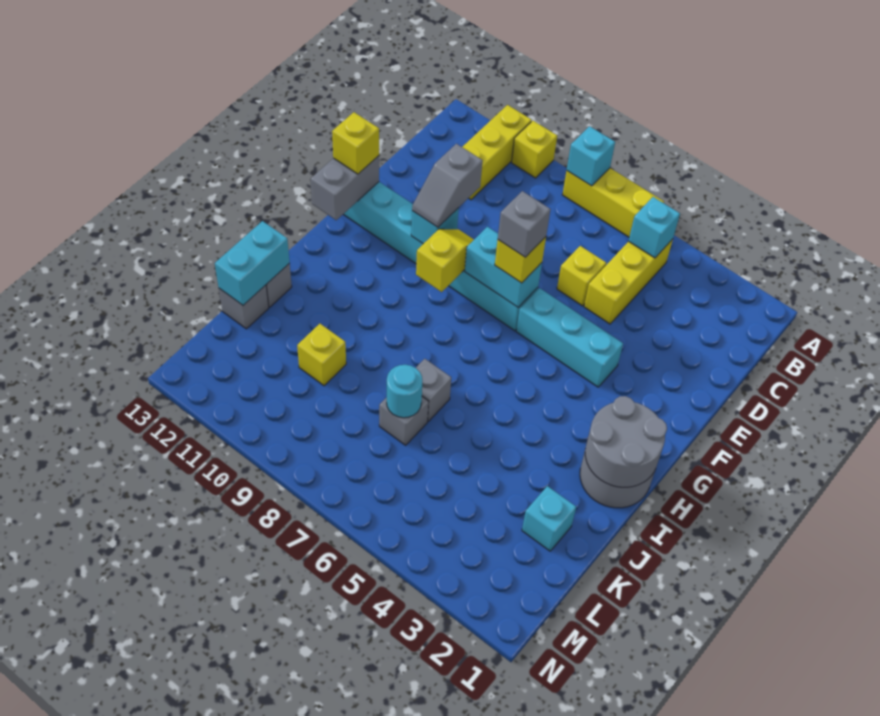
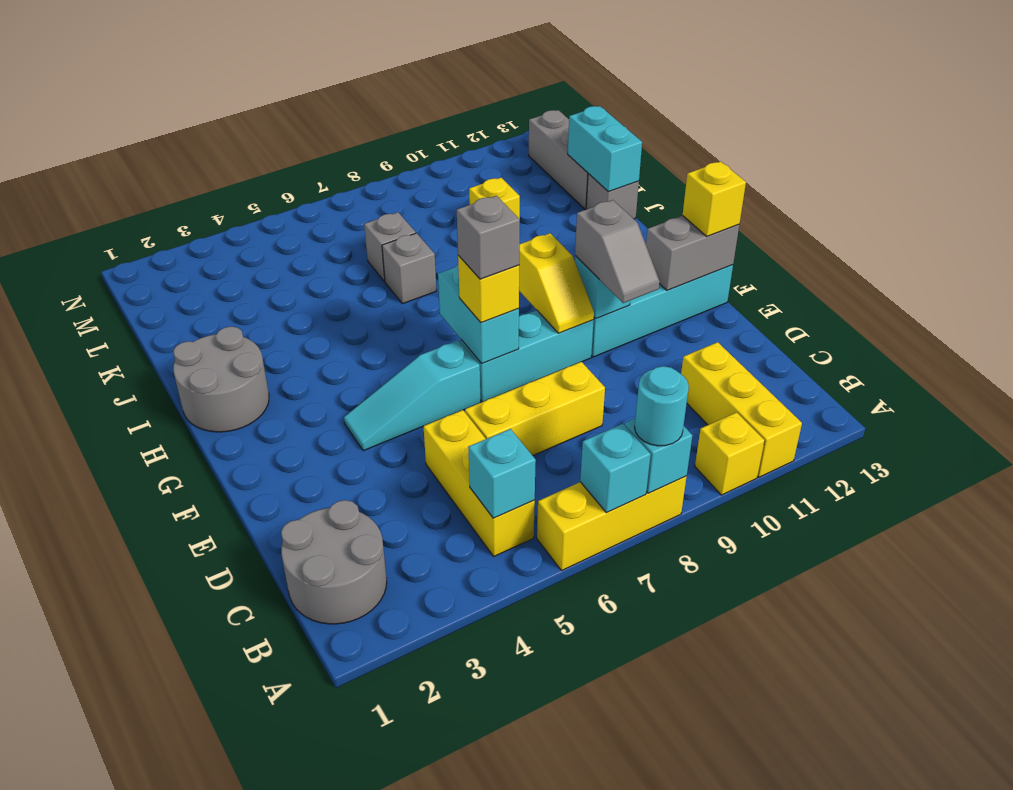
yellow 1x1 brick [557,246,606,306] -> yellow 1x3 brick [465,362,605,456]
grey 1x2 slope [412,144,483,227] -> grey 1x2 slope turned to [575,200,660,303]
cyan 1x3 brick [516,288,623,387] -> cyan 1x3 slope [344,340,480,451]
cyan 1x2 brick [465,227,542,307] -> cyan 1x2 brick turned to [438,265,519,364]
grey 1x2 brick [311,156,379,220] -> grey 1x2 brick turned to [646,216,739,290]
grey 2x2 round brick [585,396,667,487] -> grey 2x2 round brick moved to [281,500,387,624]
cyan 1x1 brick [522,486,576,551] -> cyan 1x1 brick moved to [580,424,651,513]
cyan 1x1 round brick [387,365,422,418] -> cyan 1x1 round brick moved to [635,366,689,446]
grey 1x1 brick [219,285,269,329] -> grey 1x3 brick [529,110,588,210]

